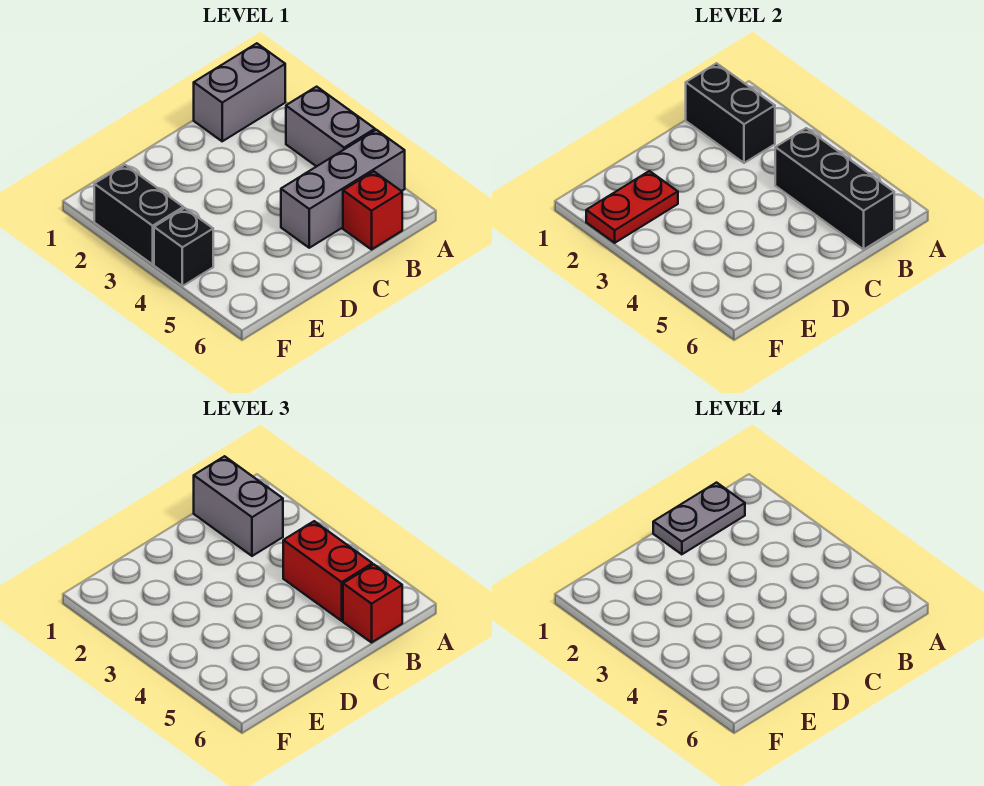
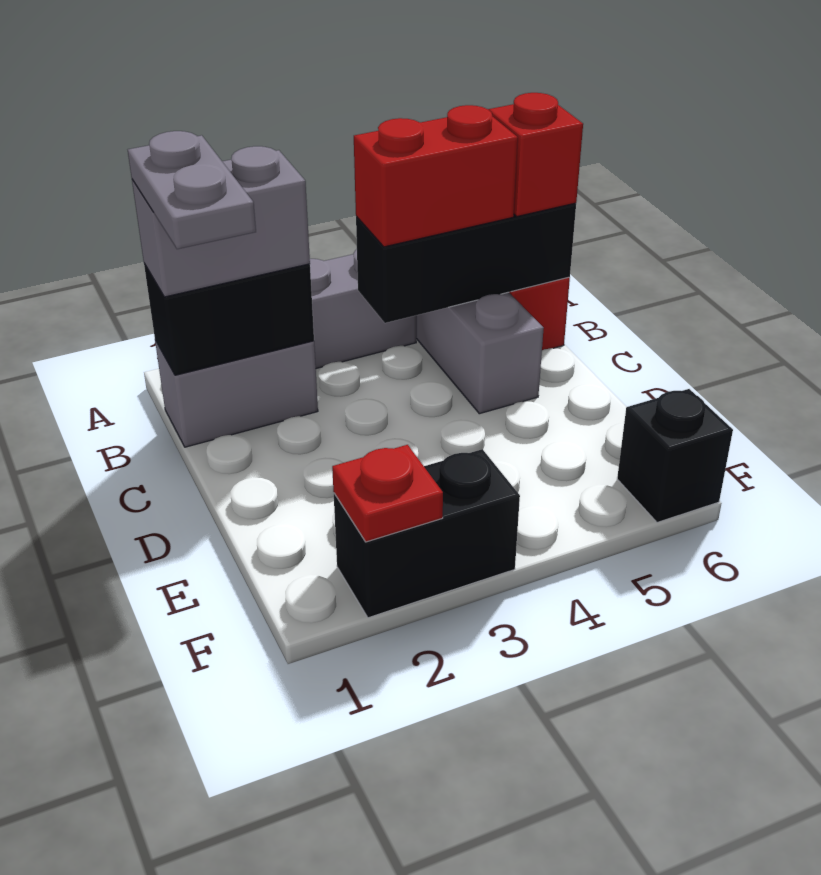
grey 1x2 brick [194,43,285,141] -> grey 1x2 brick turned to [155,340,318,447]
red 1x2 plate [586,171,678,243] -> red 1x1 plate [332,445,443,542]
black 1x1 brick [154,208,213,286] -> black 1x1 brick moved to [617,389,733,523]

